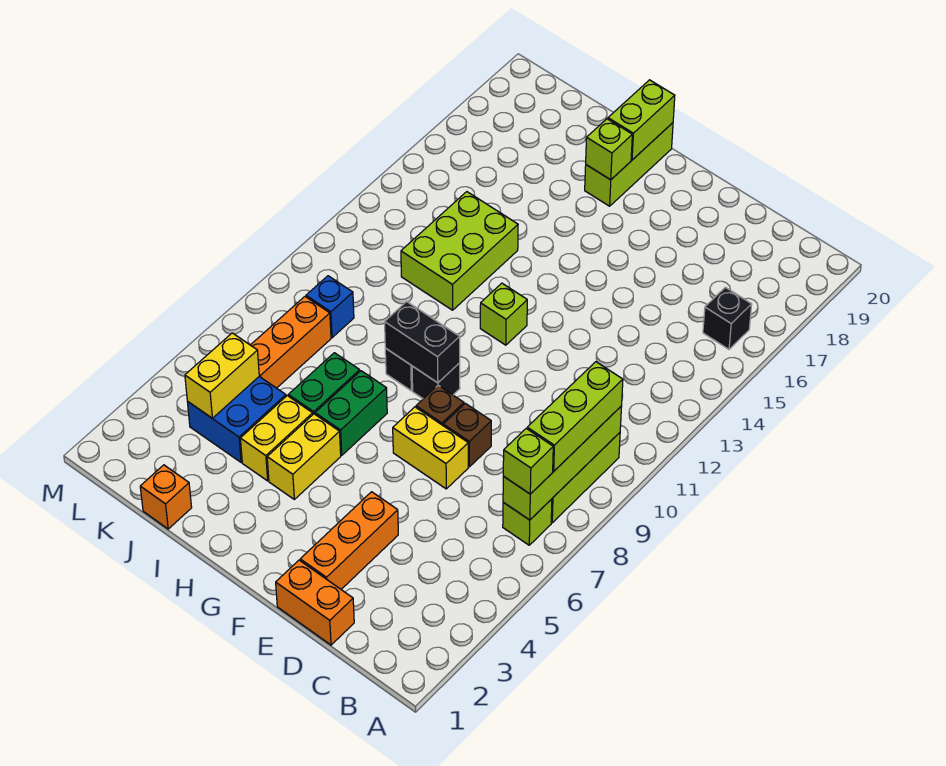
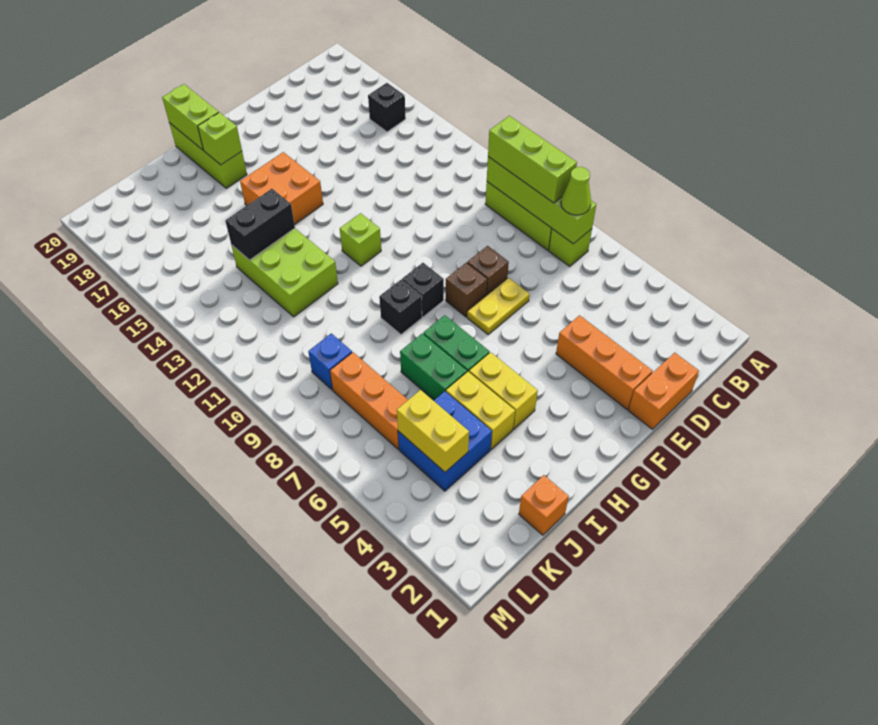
lime 1x1 brick [503,429,553,494] -> lime 1x1 cone [561,167,591,215]
yellow 1x2 brick [393,407,468,489] -> yellow 1x2 plate [467,278,530,335]
black 1x2 brick [385,302,460,383] -> black 1x2 brick moved to [225,189,295,260]
none -> orange 2x2 brick [240,152,323,225]

